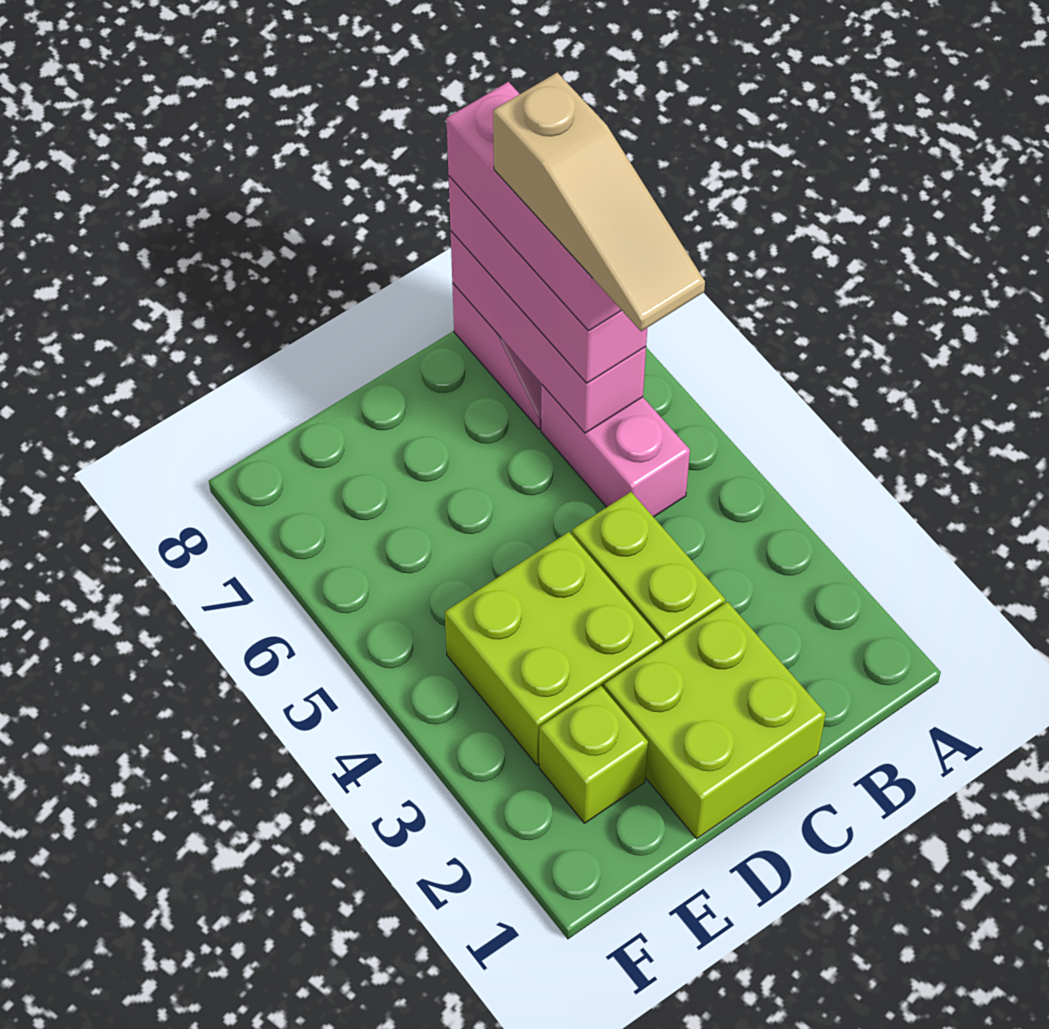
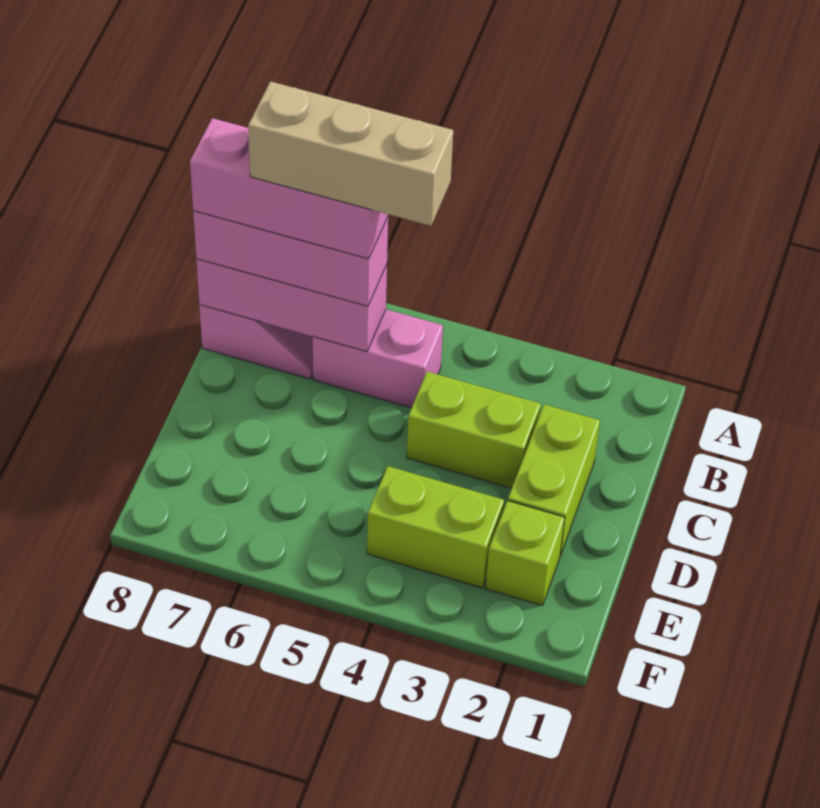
tan 1x3 slope [493,73,705,331] -> tan 1x3 brick [248,81,453,226]
lime 2x2 brick [604,602,826,839] -> lime 1x2 brick [508,405,600,556]
lime 2x2 brick [445,532,662,765] -> lime 1x2 brick [367,466,504,588]

